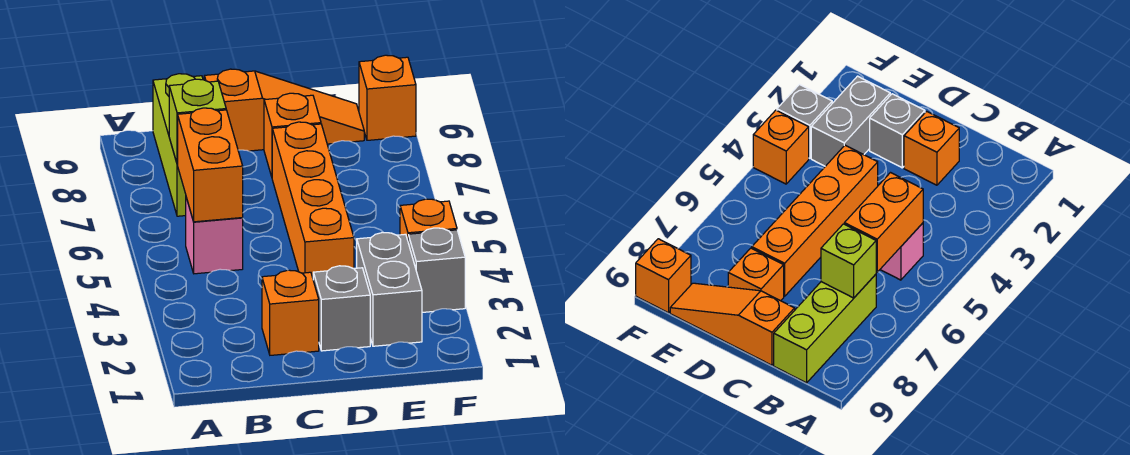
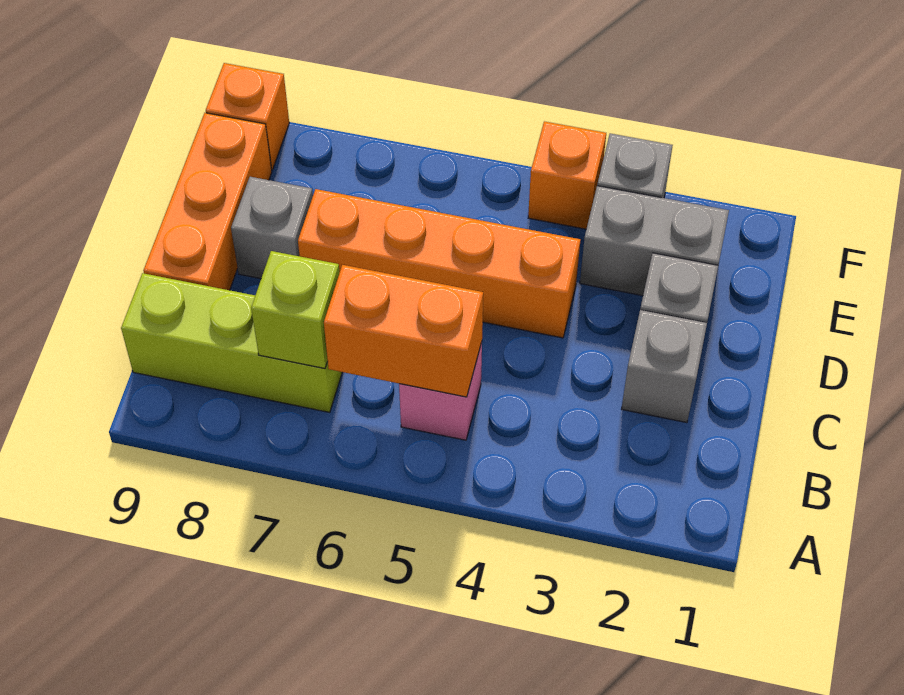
orange 1x1 brick [262,270,319,355] -> grey 1x1 brick [622,310,707,423]
orange 1x3 slope [204,69,364,151] -> orange 1x3 brick [143,113,272,290]
orange 1x1 brick [264,93,321,177] -> grey 1x1 brick [231,177,313,279]

